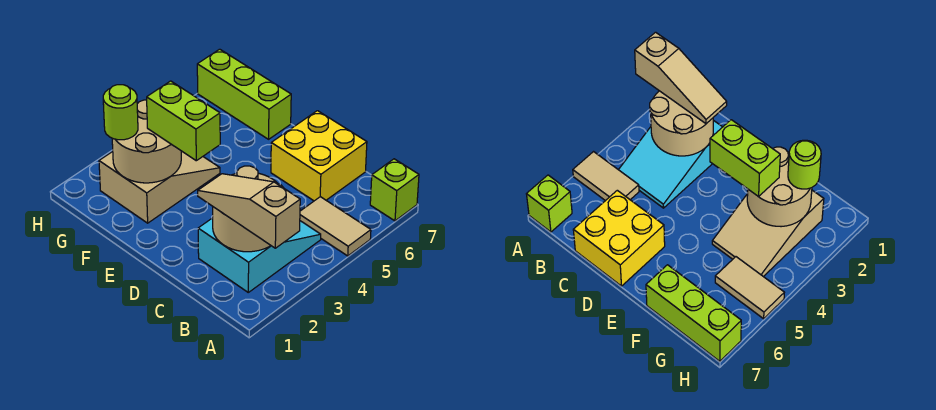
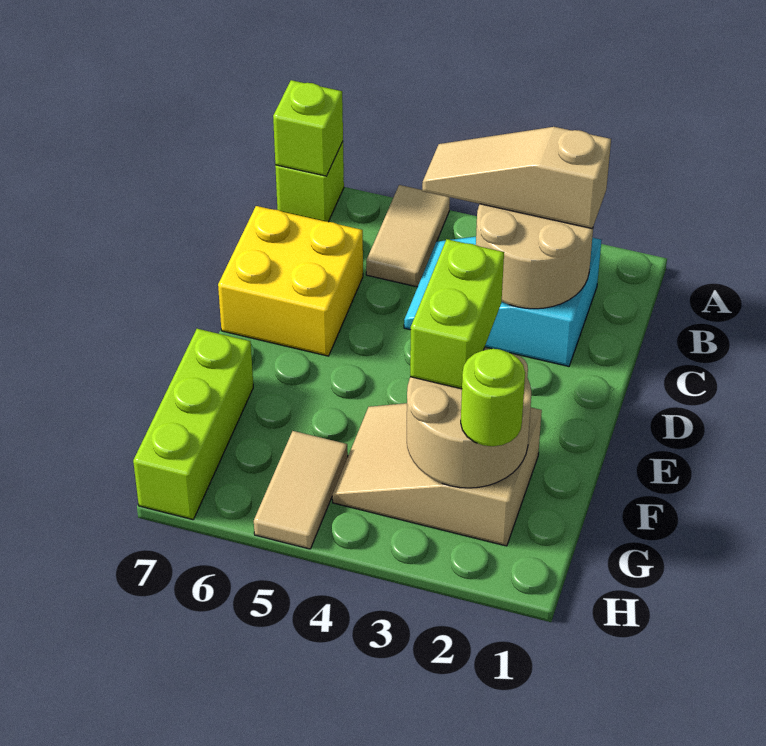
tan 1x3 slope [198,174,300,248] -> tan 1x3 slope turned to [422,127,611,229]
none -> lime 1x1 brick [273,80,343,176]

